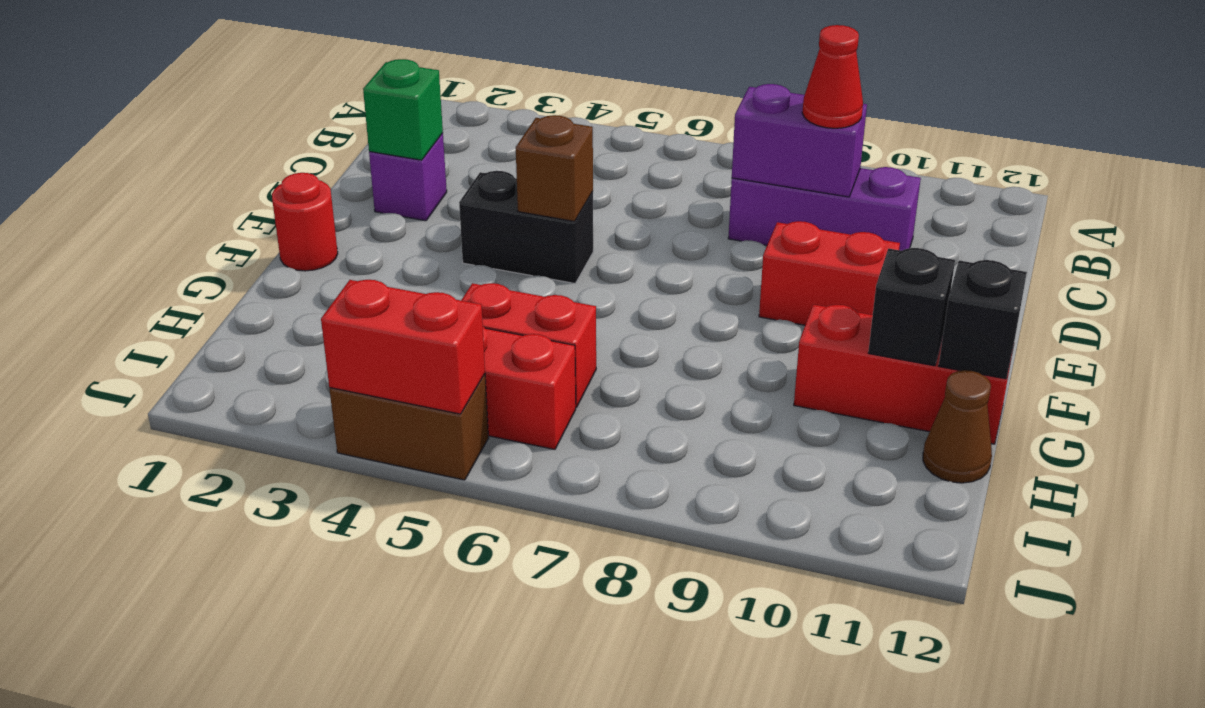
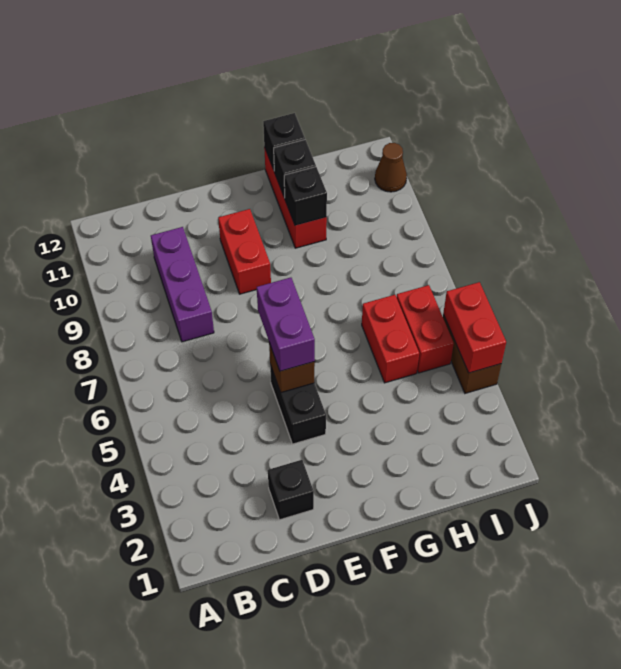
purple 1x2 brick [732,84,867,197] -> purple 1x2 brick moved to [257,278,315,371]
red 1x1 cone [802,25,863,128] -> none
purple 1x1 brick [369,133,447,221] -> black 1x1 brick [268,460,314,520]
green 1x1 brick [363,59,443,160] -> none
red 1x1 round brick [272,173,338,271] -> none
none -> black 1x1 brick [284,167,327,225]
brown 1x1 cone [923,370,992,483] -> brown 1x1 cone moved to [375,143,407,192]

